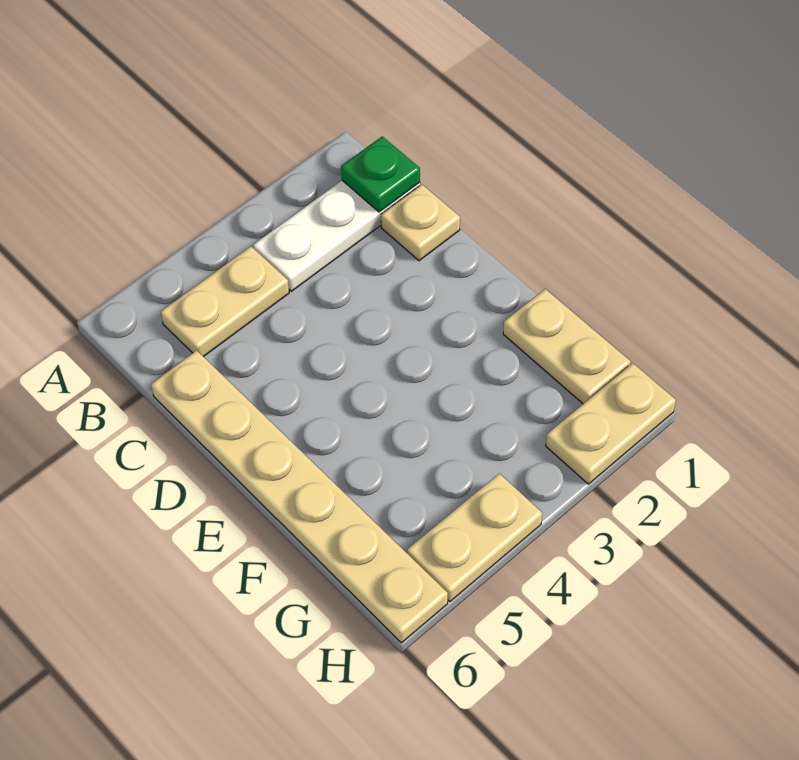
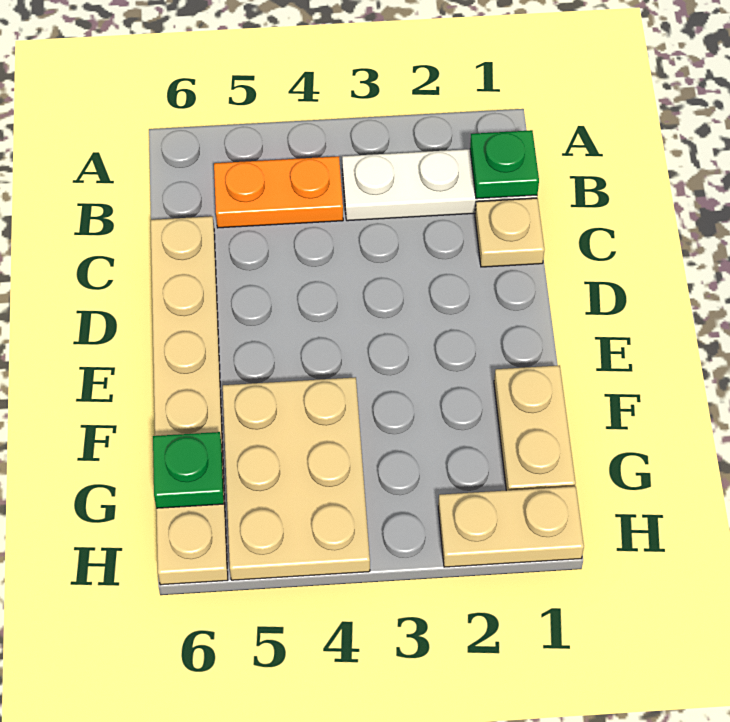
tan 1x2 plate [161,246,289,357] -> orange 1x2 plate [214,156,343,228]
none -> green 1x1 plate [153,432,224,508]
tan 1x2 plate [407,473,542,602] -> tan 2x3 plate [223,377,370,580]

